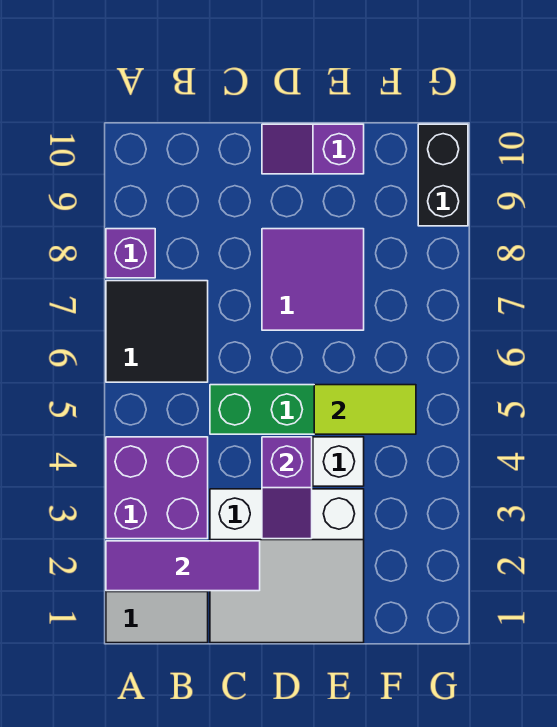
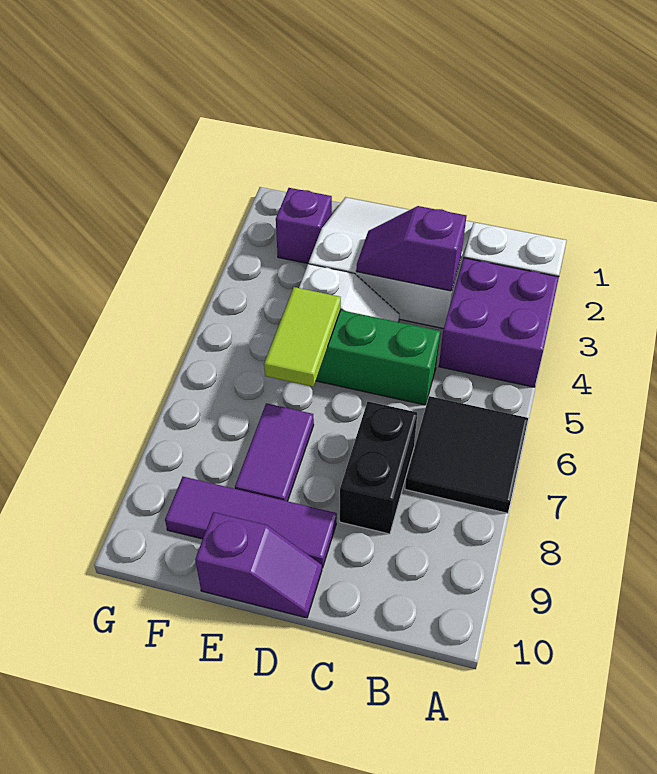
purple 1x3 tile [106,541,260,591] -> purple 1x3 tile moved to [165,477,337,568]
purple 1x1 brick [106,229,155,278] -> purple 1x1 brick moved to [276,188,332,264]
purple 1x2 slope [262,437,312,539] -> purple 1x2 slope turned to [356,206,466,291]
purple 2x2 tile [262,229,364,330] -> purple 1x2 tile [235,403,314,501]
lime 1x2 tile [314,385,416,434] -> lime 1x2 tile turned to [264,287,341,387]
black 1x2 brick [418,124,468,226] -> black 1x2 brick moved to [340,402,417,534]

